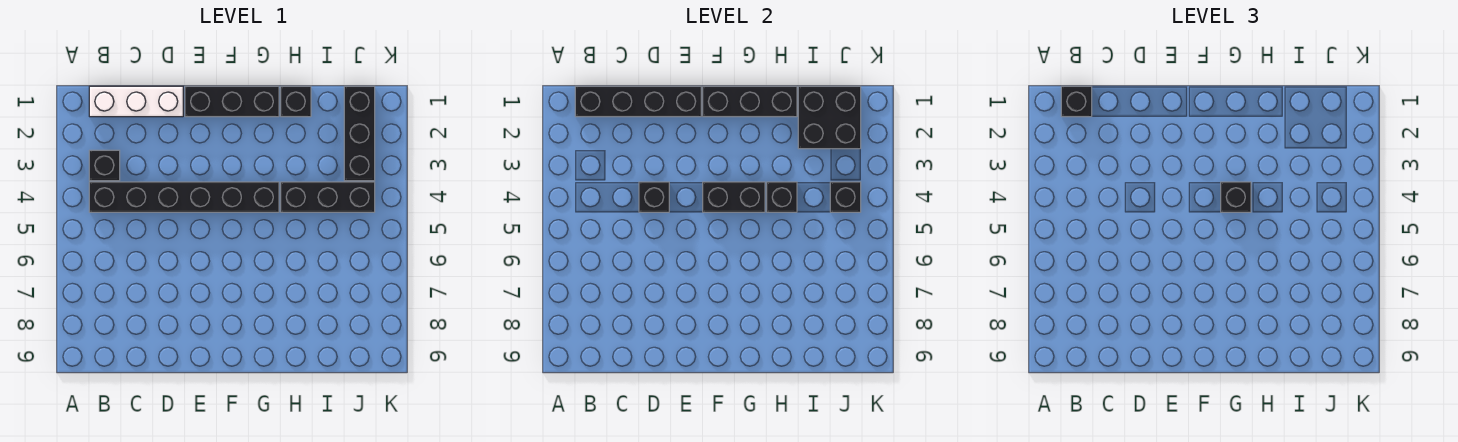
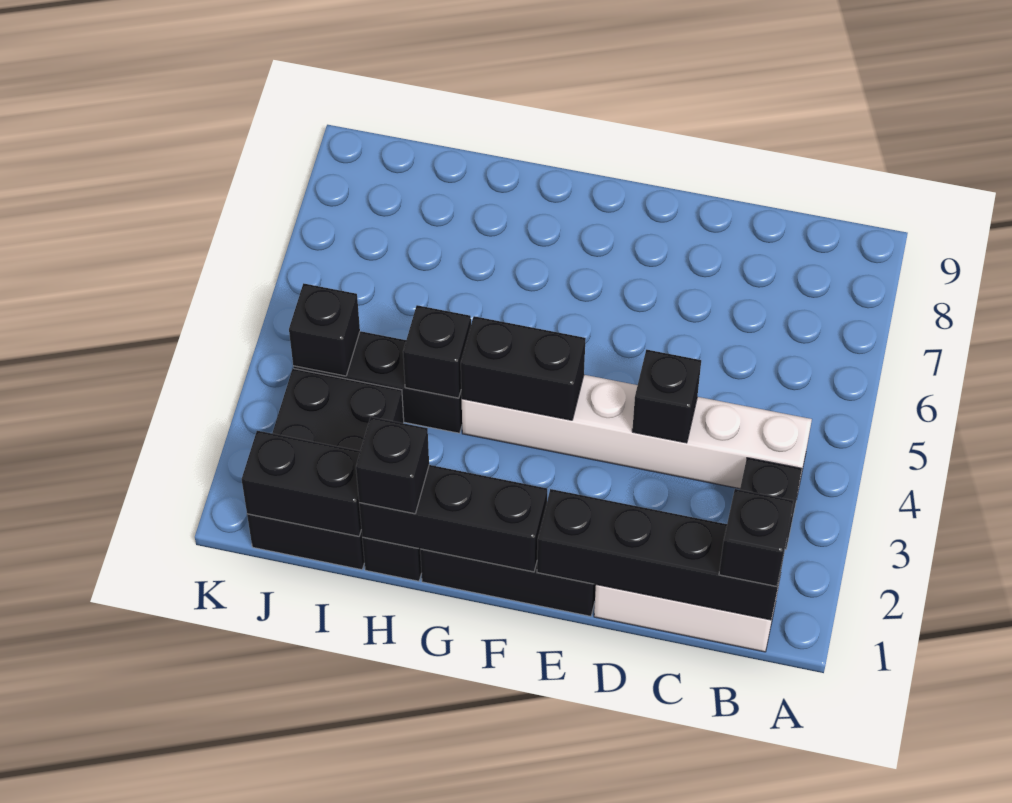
black 1x6 brick [89,182,279,212] -> white 1x6 brick [462,375,812,489]
black 1x1 brick [1221,182,1251,212] -> black 1x1 brick moved to [356,417,429,514]
black 2x2 brick [798,86,861,149] -> black 1x2 brick [242,431,361,536]
black 1x3 brick [344,86,375,181] -> black 2x3 brick [247,368,404,570]

